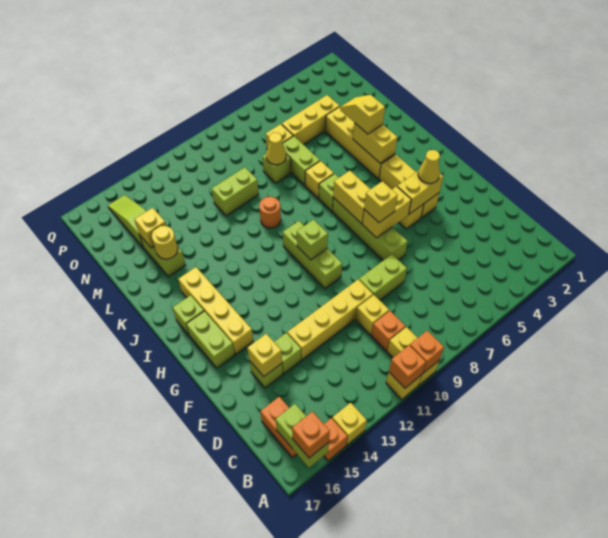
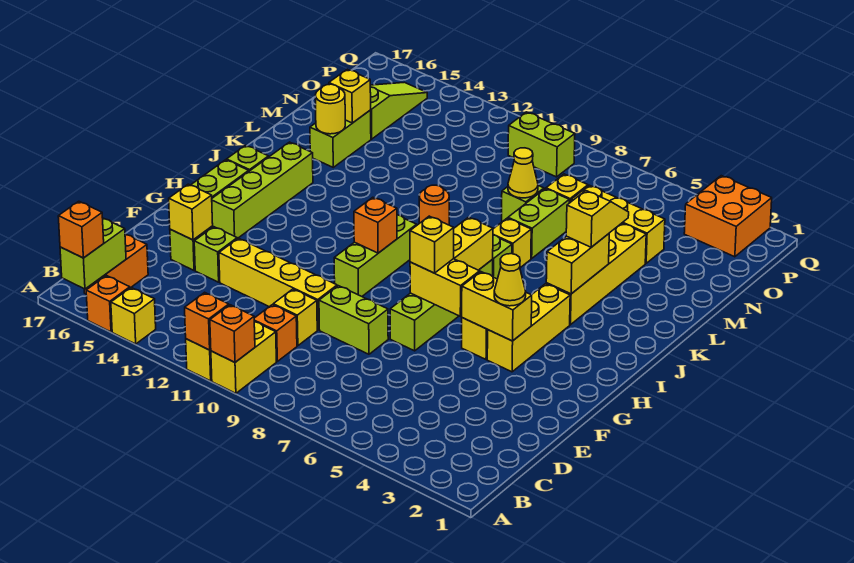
yellow 1x4 brick [178,267,253,354] -> lime 1x4 brick [212,142,313,239]
lime 1x1 brick [297,220,328,260] -> orange 1x1 brick [354,197,397,253]
lime 1x2 brick [212,167,259,216] -> lime 1x2 brick moved to [508,112,575,177]
none -> orange 2x2 brick [684,176,772,257]

